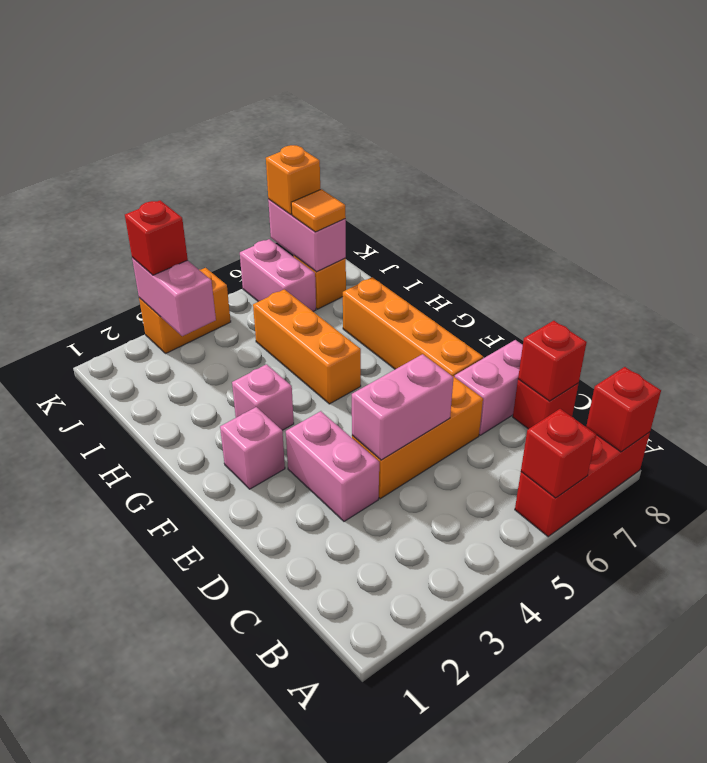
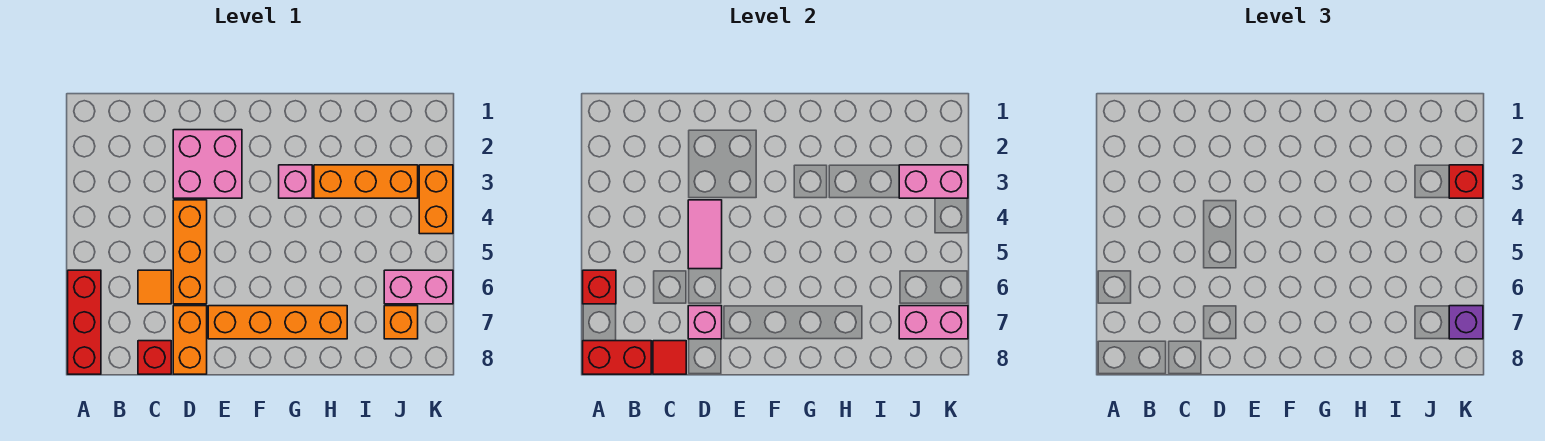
red 1x1 brick [586,367,661,452] -> red 1x2 brick [583,341,651,374]
red 1x1 brick [518,321,587,401] -> red 1x1 tile [653,341,686,374]
pink 1x2 brick [286,411,379,521] -> pink 2x2 brick [173,130,242,198]
pink 1x2 brick [352,354,454,460] -> pink 1x2 tile [688,200,722,269]
pink 1x2 brick [455,340,523,435] -> orange 1x2 brick [173,306,207,374]
pink 1x1 brick [220,407,285,489] -> pink 1x1 brick moved to [688,306,722,339]
orange 1x3 brick [253,289,361,404] -> orange 1x3 brick moved to [314,165,418,198]
orange 1x1 tile [291,189,346,232] -> orange 1x1 tile moved to [138,270,171,304]
orange 1x1 brick [266,145,320,215] -> purple 1x1 brick [1449,306,1483,339]

